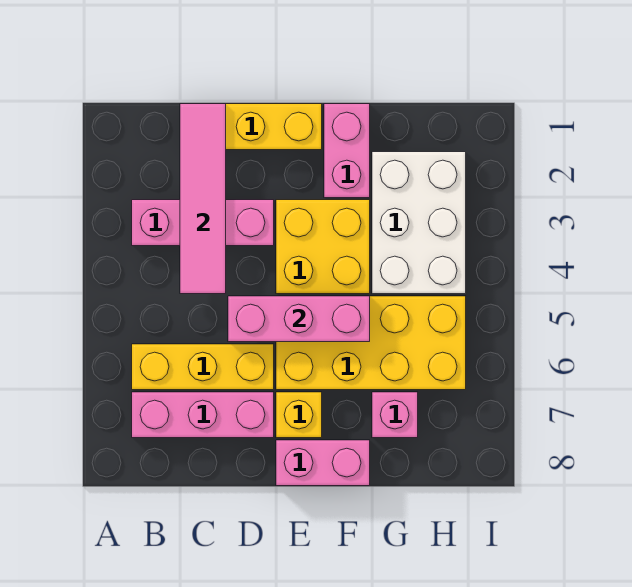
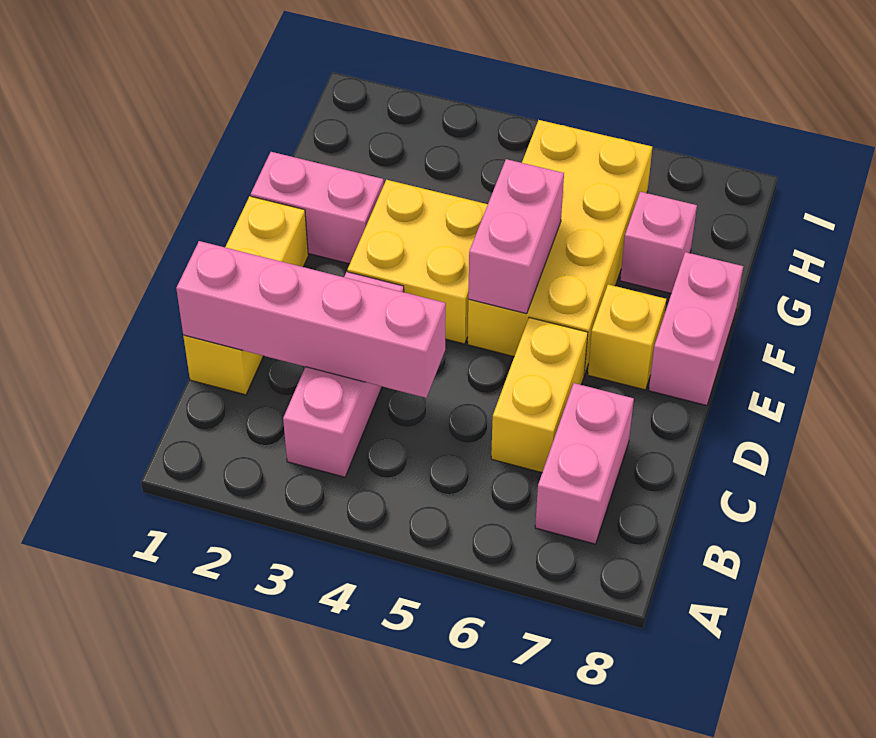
yellow 1x3 brick [132,344,274,390] -> yellow 1x2 brick [491,318,588,472]
pink 1x3 brick [132,392,274,438] -> pink 1x2 brick [535,383,634,544]
pink 1x4 tile [180,104,226,294] -> pink 1x4 brick [176,241,446,398]
pink 1x3 brick [228,296,370,342] -> pink 1x2 brick [468,159,564,314]
white 2x3 brick [372,152,466,294] -> none

